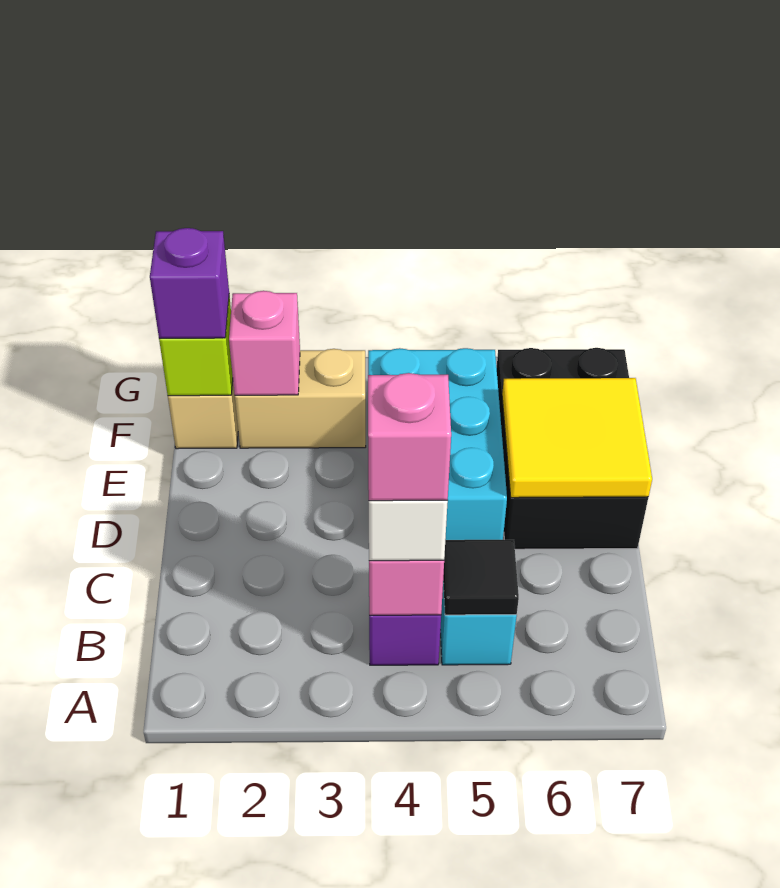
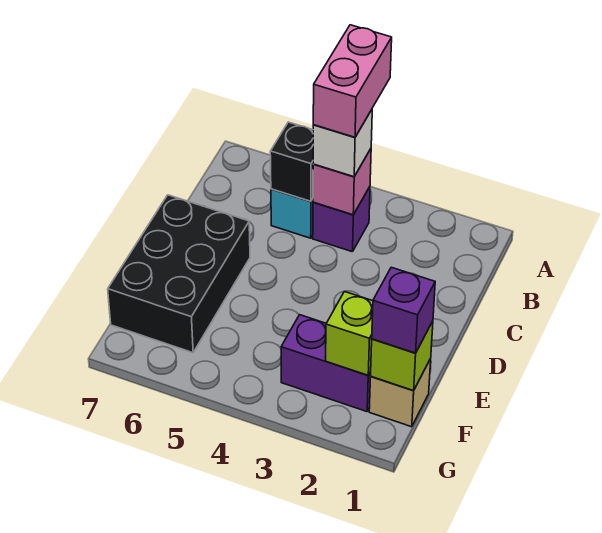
pink 1x1 brick [368,373,451,501] -> pink 1x2 brick [313,25,392,137]
black 1x1 tile [443,540,519,615] -> black 1x1 brick [270,122,313,201]
cyan 2x3 brick [368,348,507,540] -> none
yellow 2x2 tile [502,378,652,498] -> none
tan 1x2 brick [235,349,366,448] -> purple 1x2 brick [281,315,371,412]
pink 1x1 brick [229,291,300,395] -> lime 1x1 brick [326,292,373,375]

